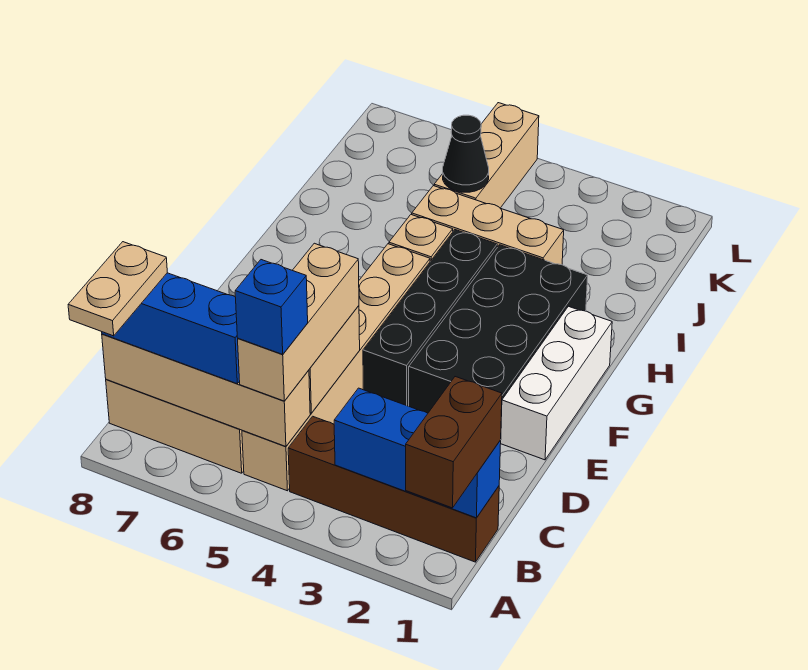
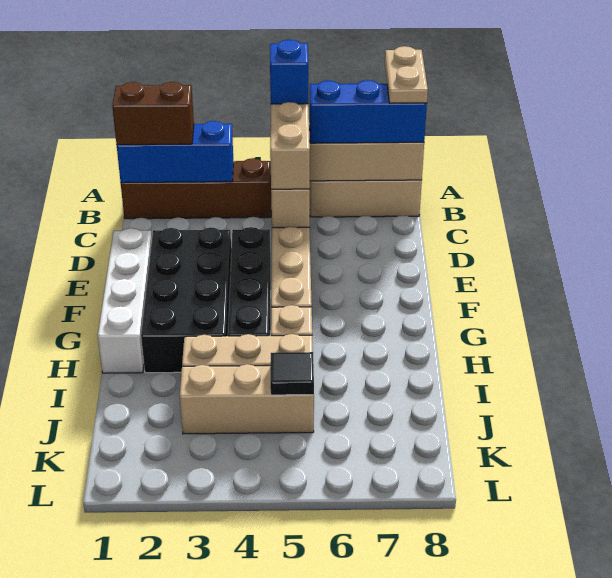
brown 1x2 brick [406,377,502,508] -> brown 1x2 brick turned to [112,82,194,145]
white 1x3 brick [501,306,612,460] -> white 1x4 brick [98,228,152,373]
tan 1x3 brick [434,103,539,208] -> tan 1x3 brick turned to [180,364,314,434]
black 1x1 cone [443,115,489,192] -> black 1x1 tile [270,352,314,395]

